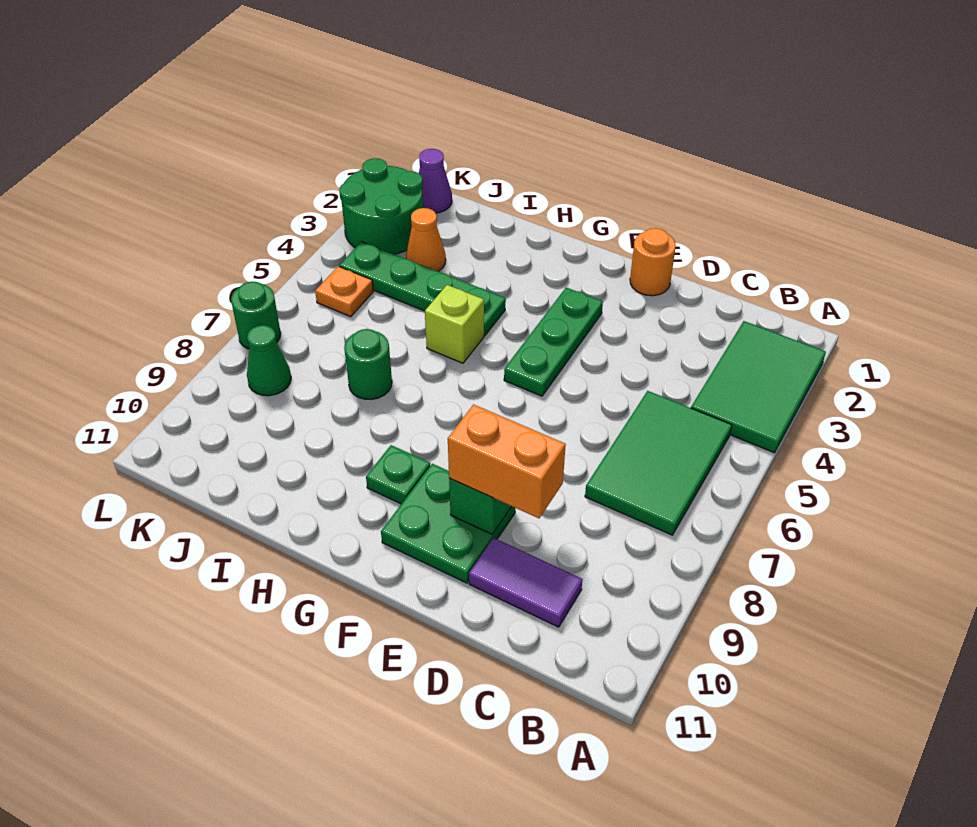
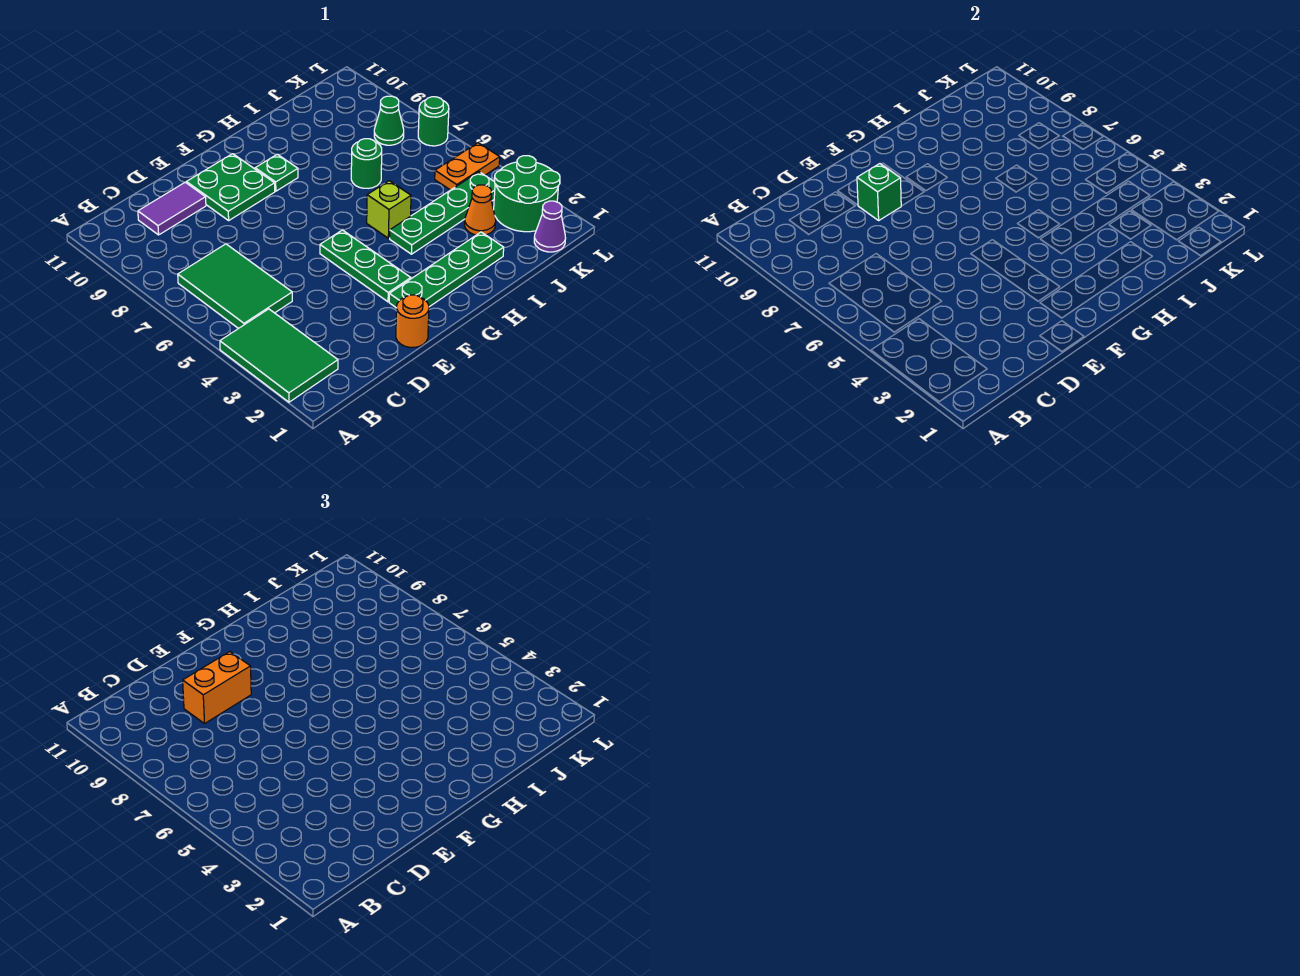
none -> green 1x4 plate [389,232,504,308]
orange 1x1 plate [315,266,373,317] -> orange 1x2 plate [435,143,500,190]

